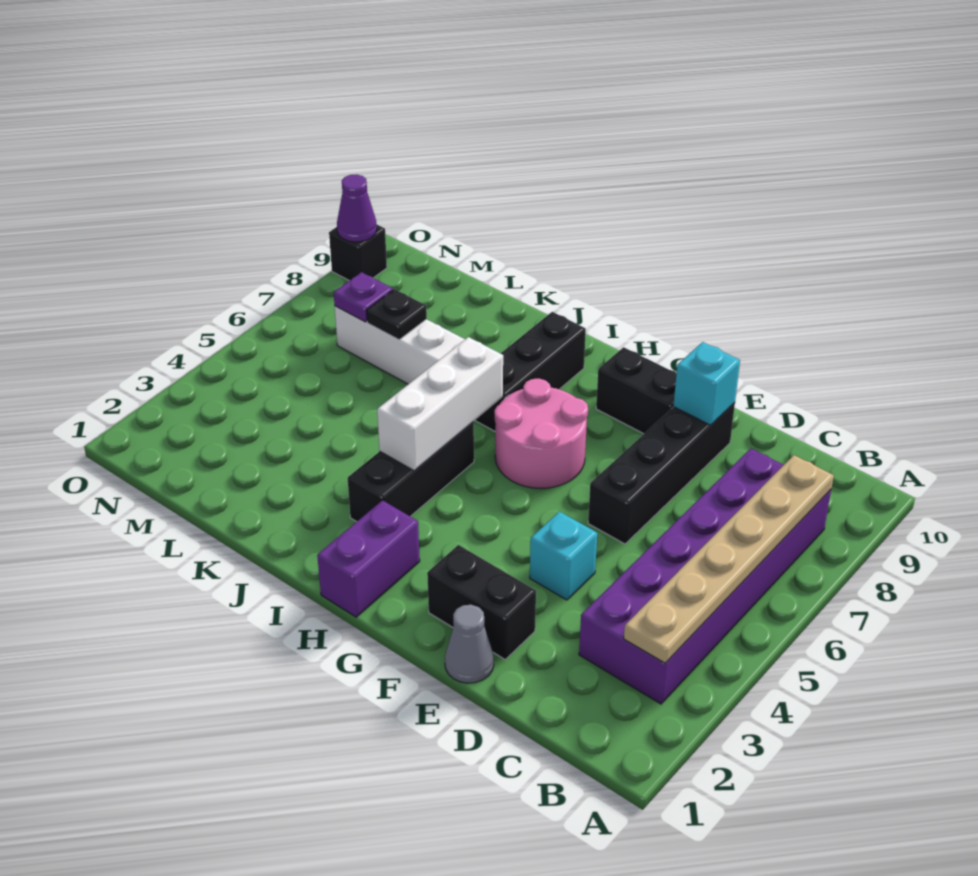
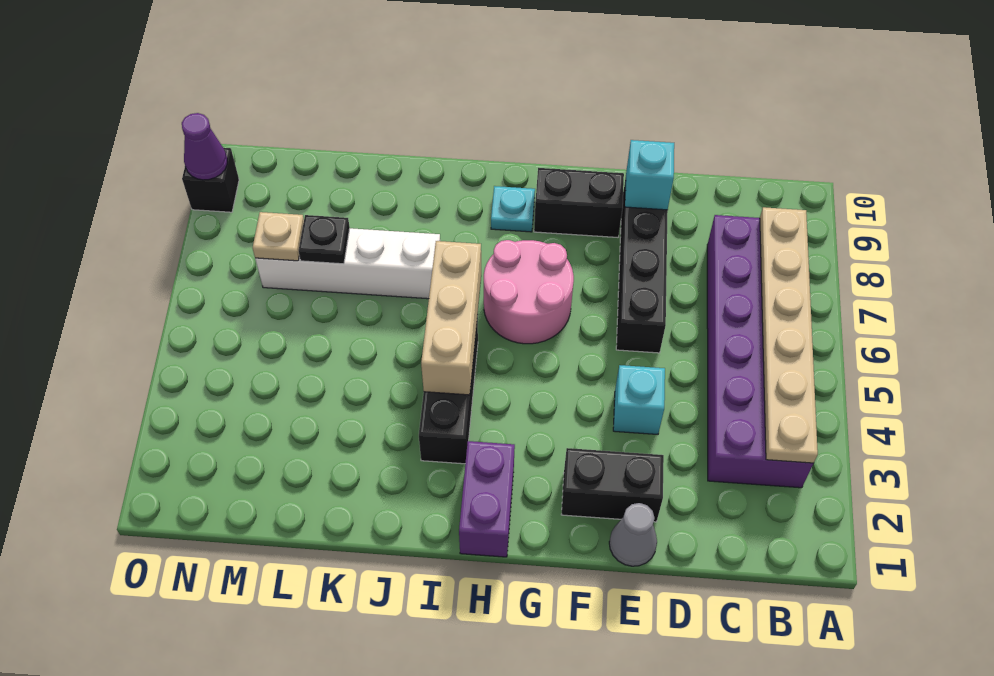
none -> cyan 1x1 plate [491,186,535,232]
white 1x3 brick [377,337,503,471] -> tan 1x3 brick [421,241,481,395]
black 1x3 brick [475,312,586,431] -> none
purple 1x1 plate [334,272,393,322] -> tan 1x1 plate [253,212,304,261]

